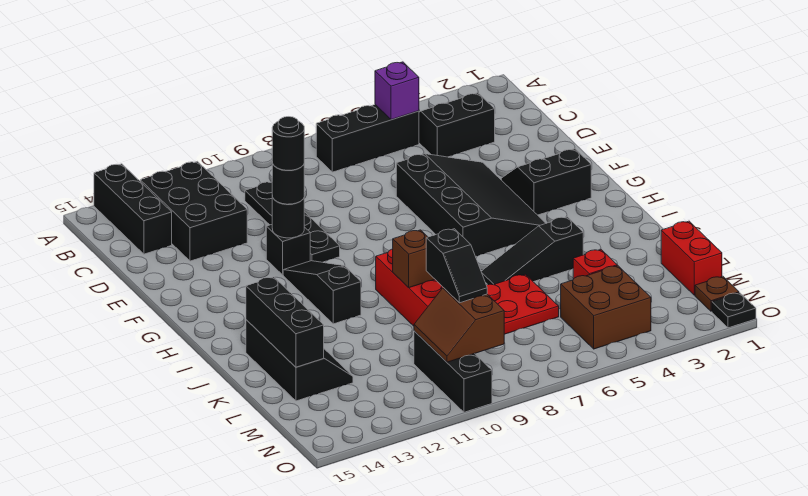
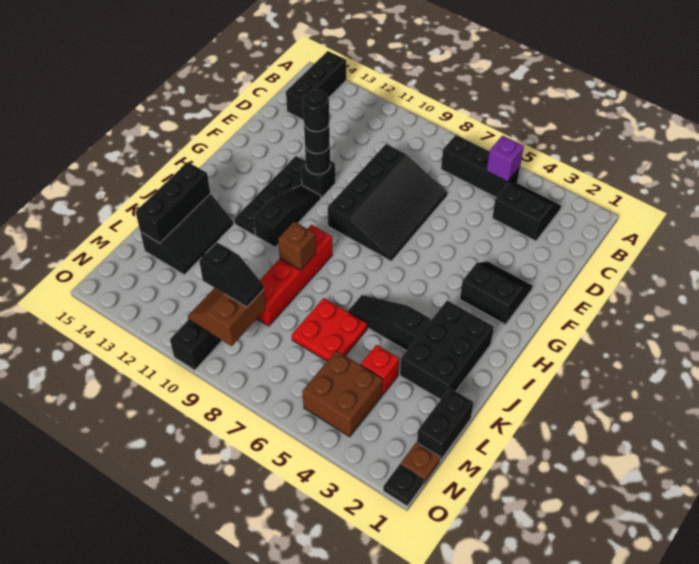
black 2x3 brick [140,161,247,261] -> black 2x3 brick moved to [400,300,494,400]
black 1x4 plate [245,182,340,262] -> black 1x4 plate moved to [235,156,306,235]
black 3x4 slope [396,154,546,257] -> black 3x4 slope moved to [328,144,447,261]
red 1x2 brick [661,221,722,295] -> black 1x2 brick [417,388,474,461]
black 1x2 slope [426,229,487,303] -> black 1x2 slope turned to [199,242,264,307]

